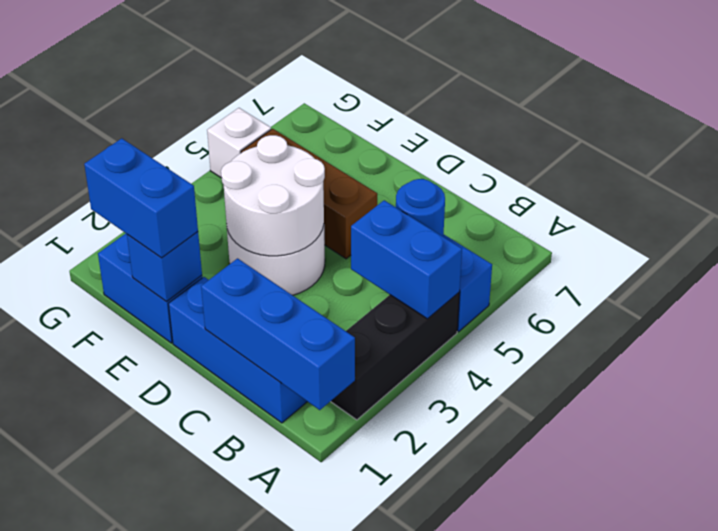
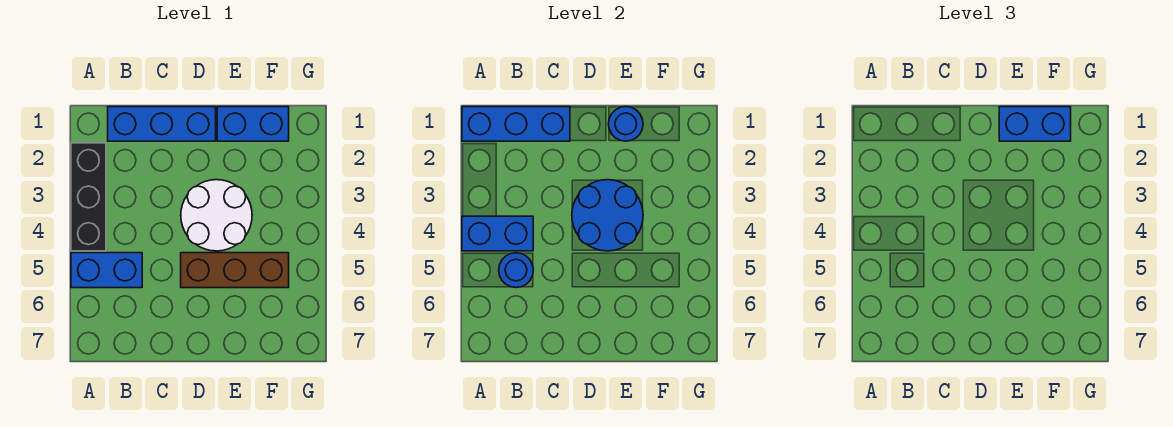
white 2x2 round brick [221,135,325,256] -> blue 2x2 round brick [572,180,643,251]
blue 1x1 brick [127,232,202,301] -> blue 1x1 round brick [608,107,643,141]
white 1x1 brick [207,108,271,178] -> none

